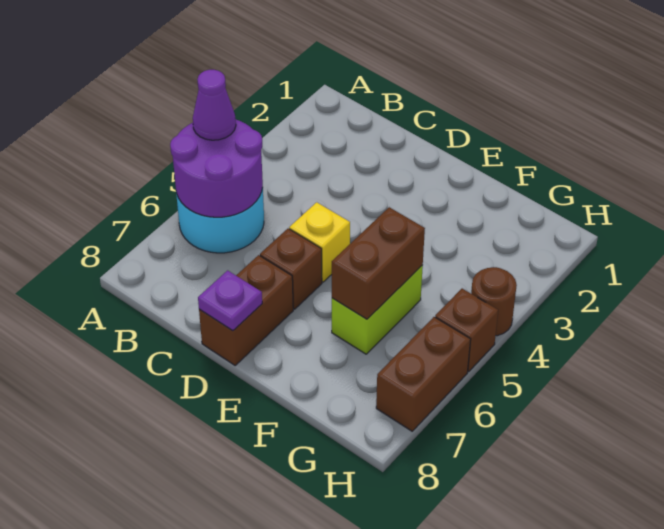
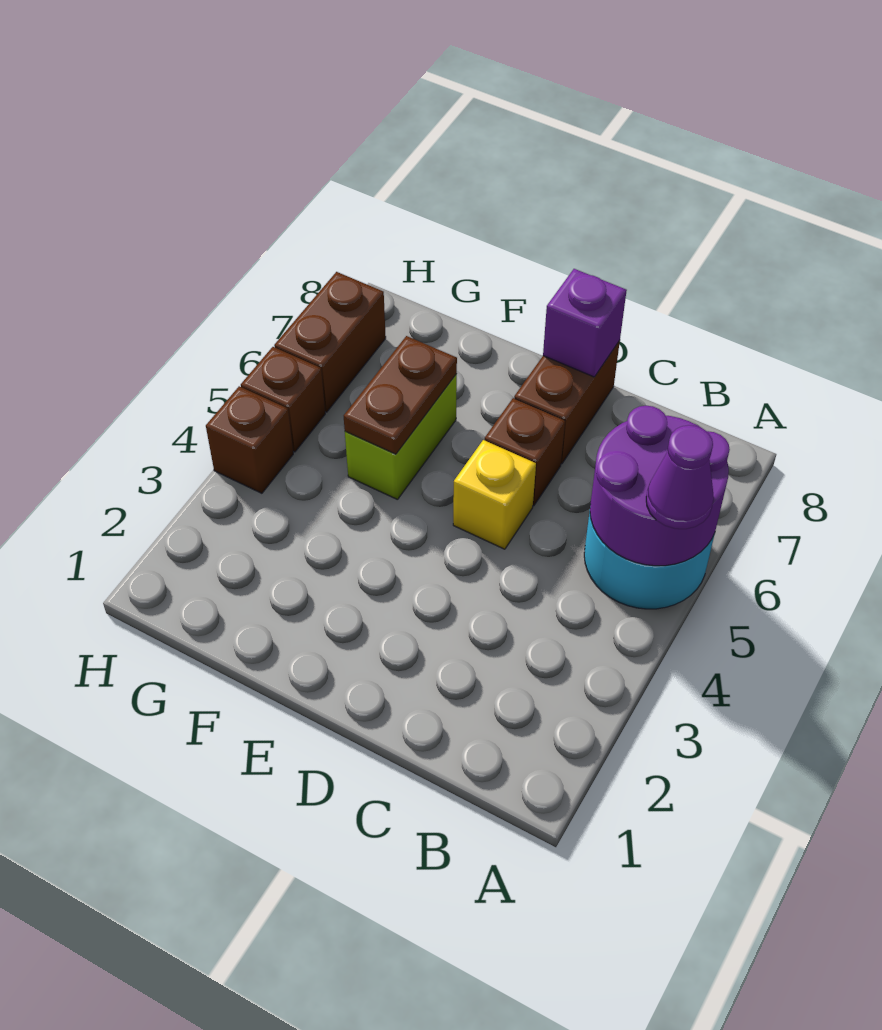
purple 1x1 plate [198,270,262,331] -> purple 1x1 brick [543,269,627,377]
brown 1x2 brick [332,207,425,319] -> brown 1x2 plate [344,336,457,454]
brown 1x1 round brick [471,267,517,336] -> brown 1x1 brick [206,386,293,493]

